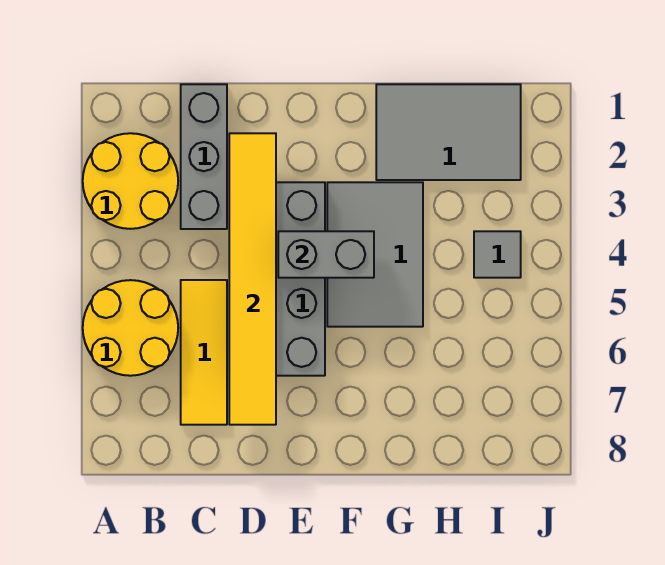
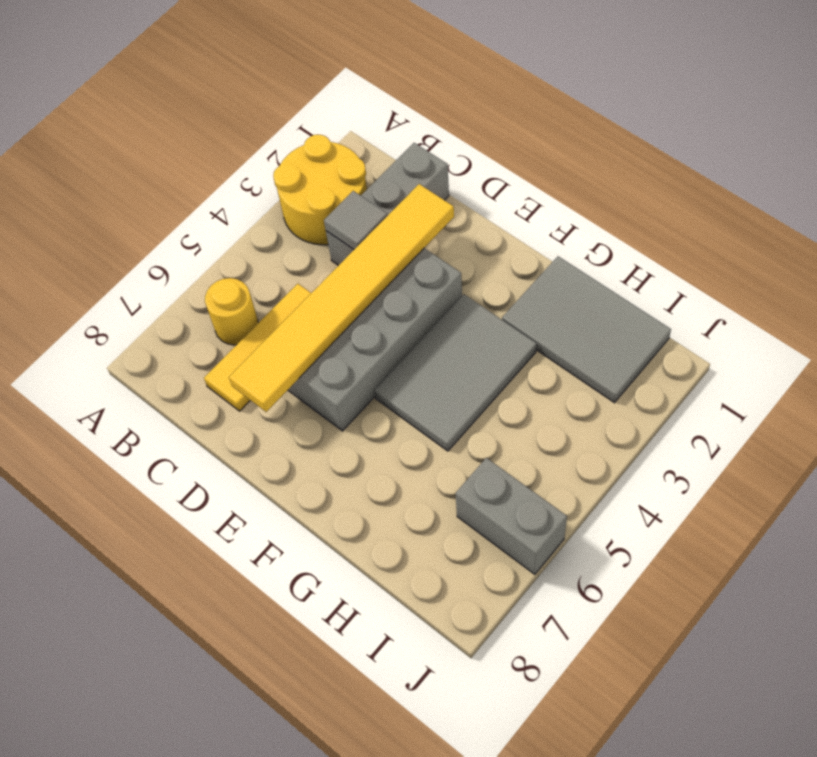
yellow 2x2 round brick [83,280,178,376] -> yellow 1x1 round brick [205,278,258,345]
grey 1x2 brick [278,231,374,278] -> grey 1x2 brick moved to [456,458,567,574]
grey 1x1 tile [474,231,521,278] -> grey 1x1 tile moved to [324,191,387,249]

